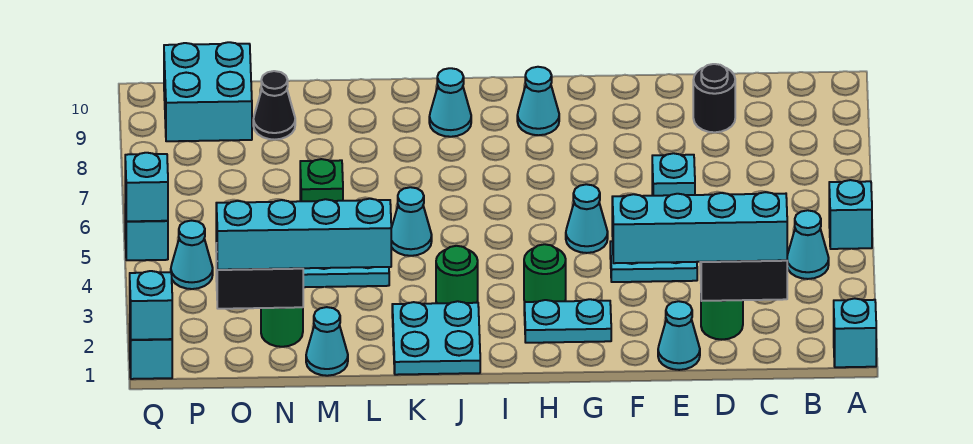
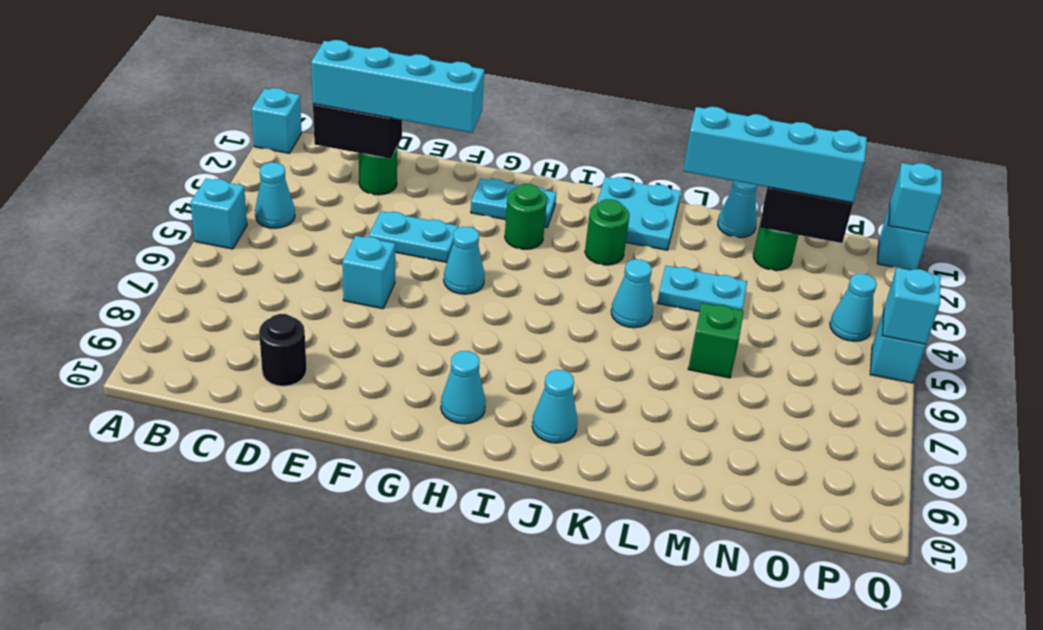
cyan 1x1 cone [658,301,700,370] -> none
black 1x1 cone [253,71,295,140] -> none
cyan 2x2 brick [164,42,252,141] -> none

